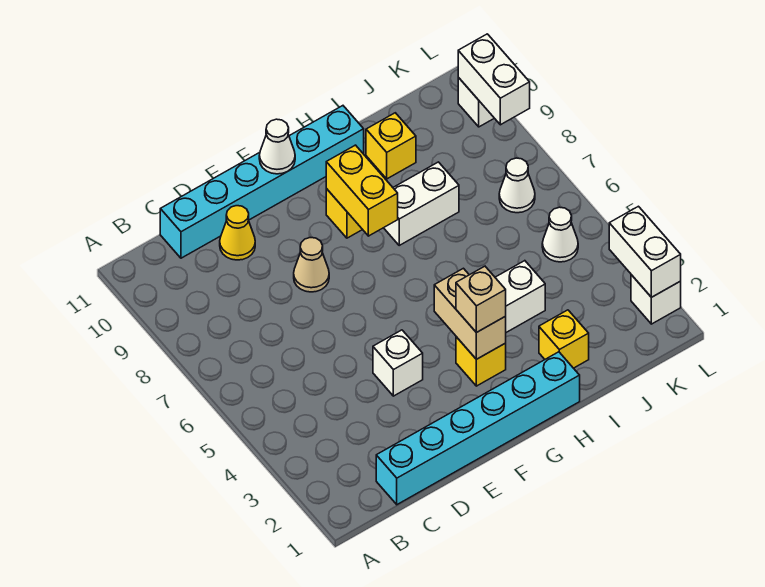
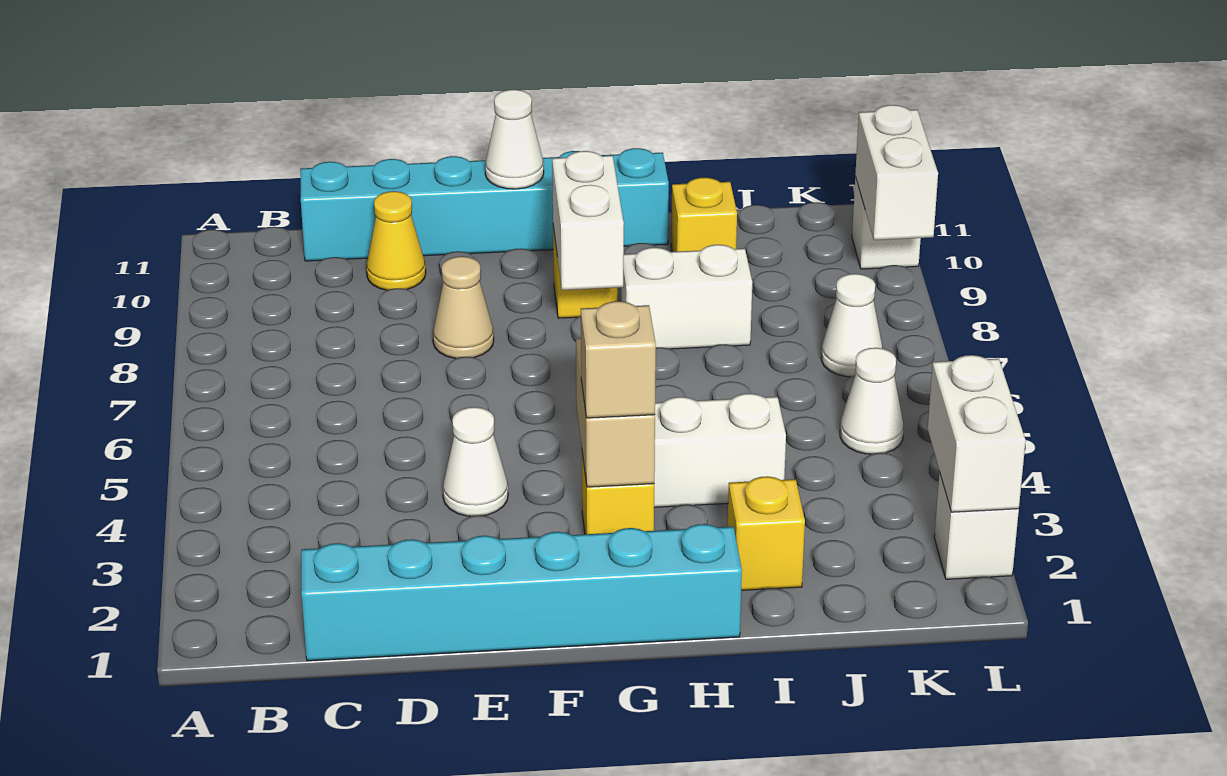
white 1x1 brick [373,330,423,396] -> white 1x1 cone [443,407,508,516]
yellow 1x2 brick [326,145,398,236] -> white 1x2 brick [552,151,624,290]

